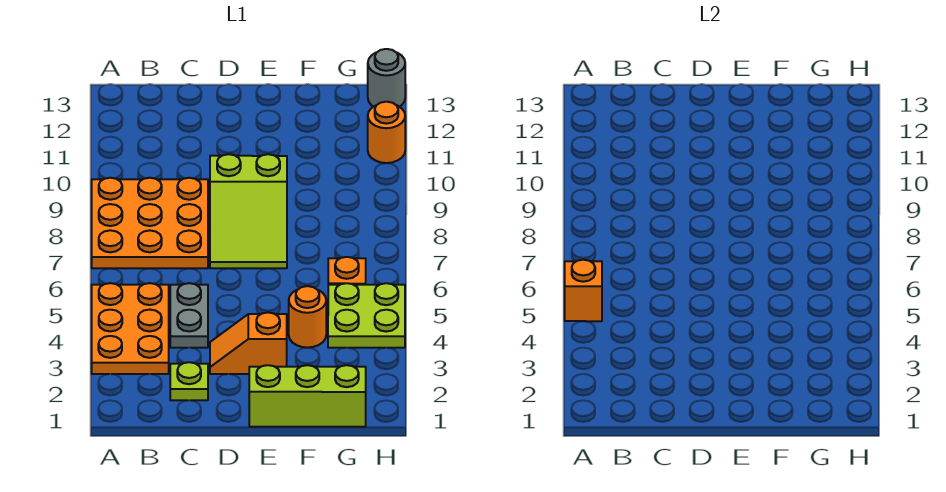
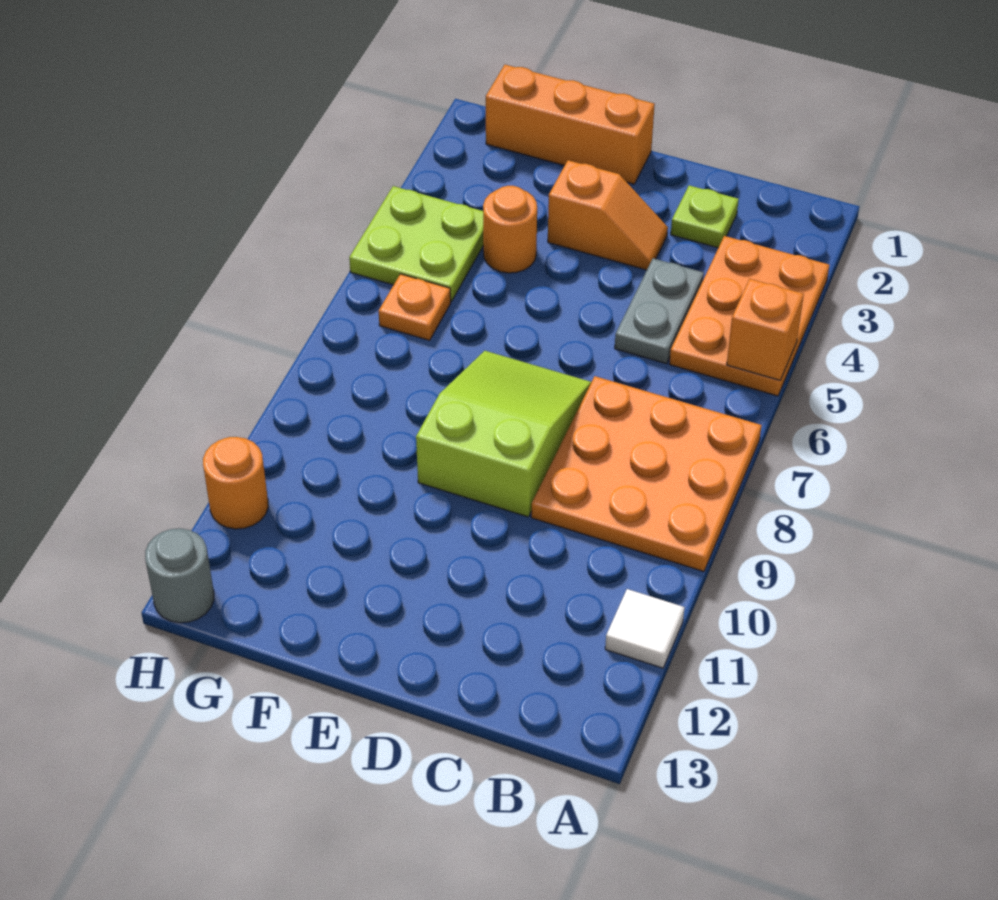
none -> white 1x1 tile [605,589,685,668]
lime 1x3 brick [249,365,366,427] -> orange 1x3 brick [486,65,655,184]

